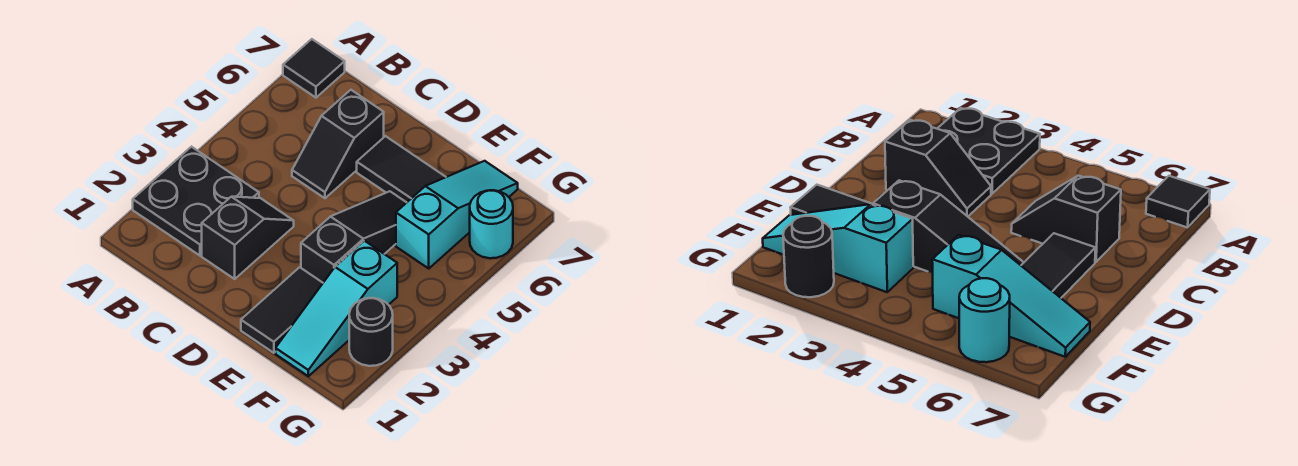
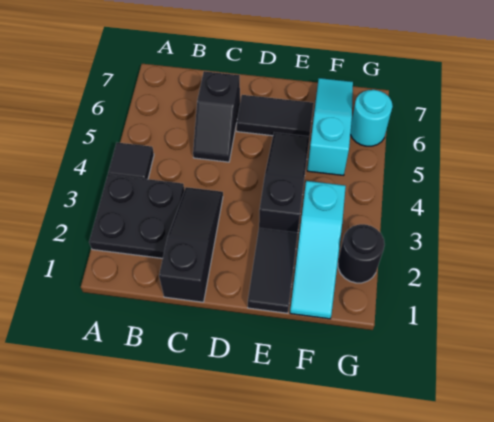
black 1x1 tile [283,39,345,98] -> black 1x1 tile moved to [108,143,154,179]
black 1x2 slope [202,197,294,279] -> black 1x3 slope [159,187,223,302]

